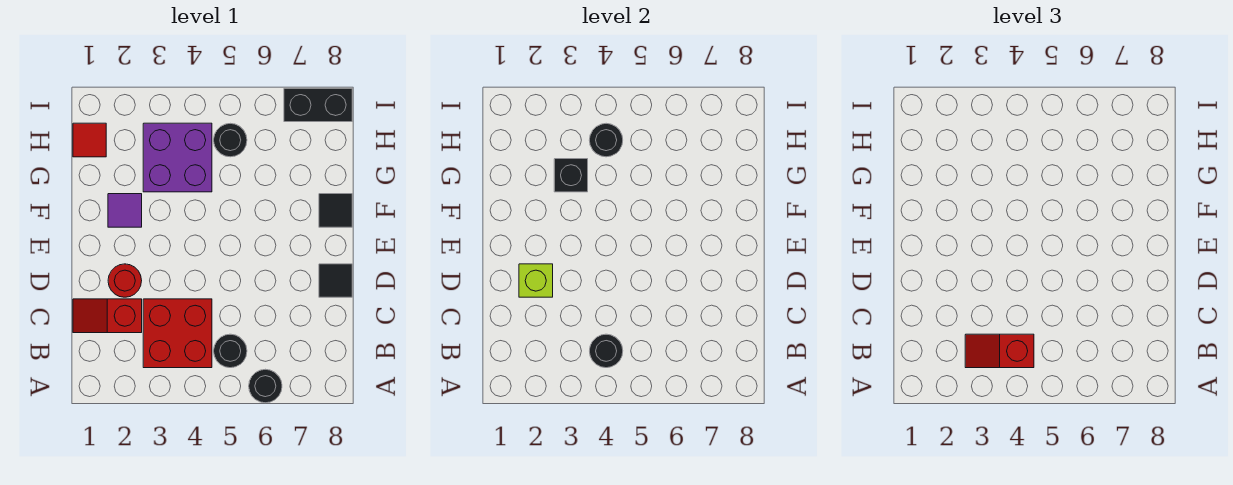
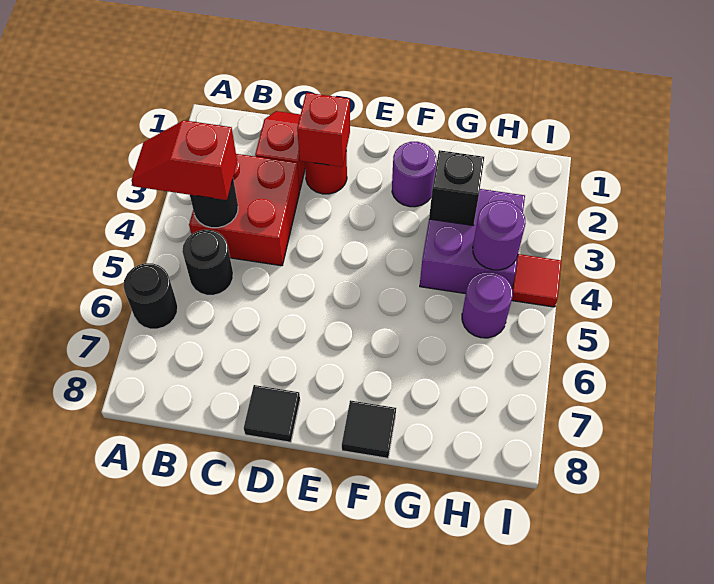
red 1x2 slope [965,334,1034,368] -> red 1x2 slope turned to [131,120,237,200]
lime 1x1 brick [519,264,553,297] -> red 1x1 brick [297,93,350,167]
purple 1x1 tile [108,194,142,227] -> purple 1x1 round brick [392,142,436,207]
red 1x1 tile [73,123,106,157] -> red 1x1 tile moved to [512,254,561,307]
black 1x1 round brick [589,123,623,157] -> purple 1x1 round brick [473,201,526,270]
black 1x1 round brick [214,123,247,157] -> purple 1x1 round brick [462,272,513,338]
black 1x2 brick [284,88,352,122] -> none

